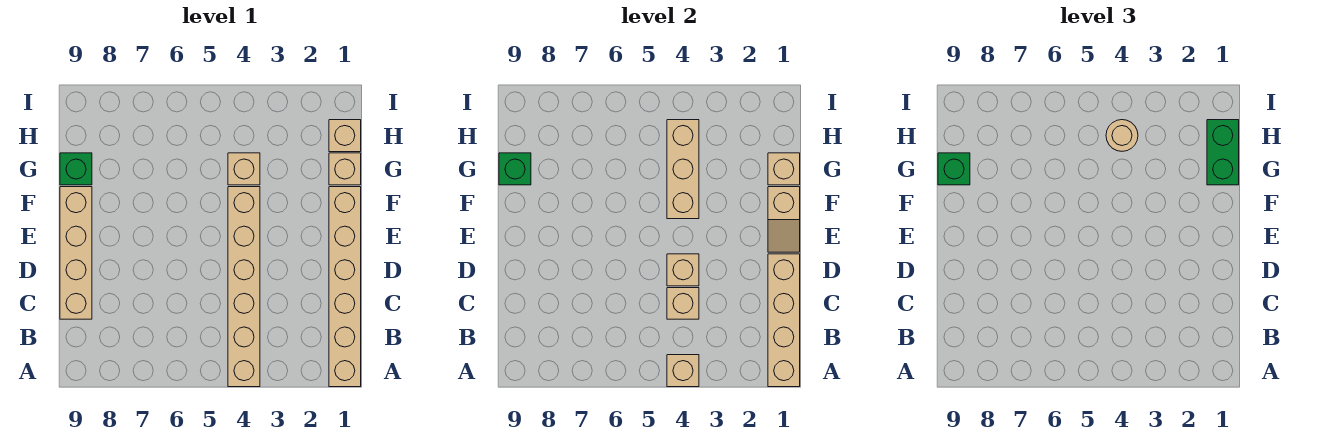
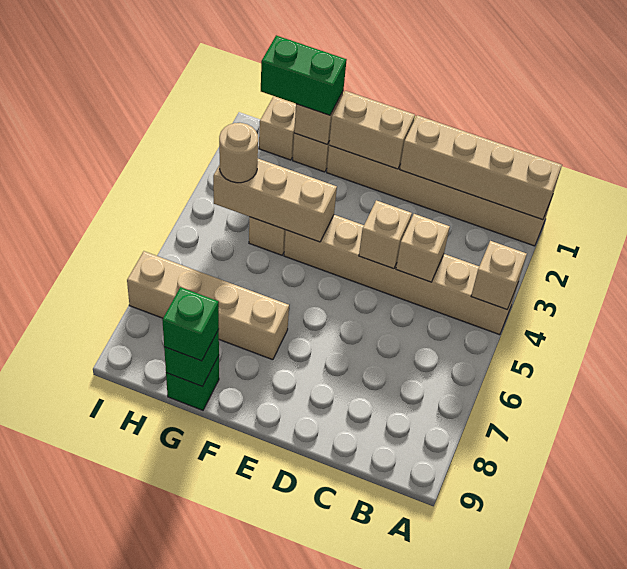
tan 1x4 brick [60,187,92,319] -> tan 1x4 brick moved to [127,251,289,360]
tan 1x2 slope [768,187,800,252] -> tan 1x2 brick [329,91,415,169]

